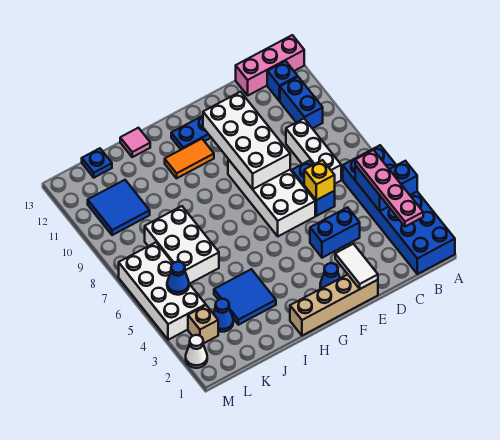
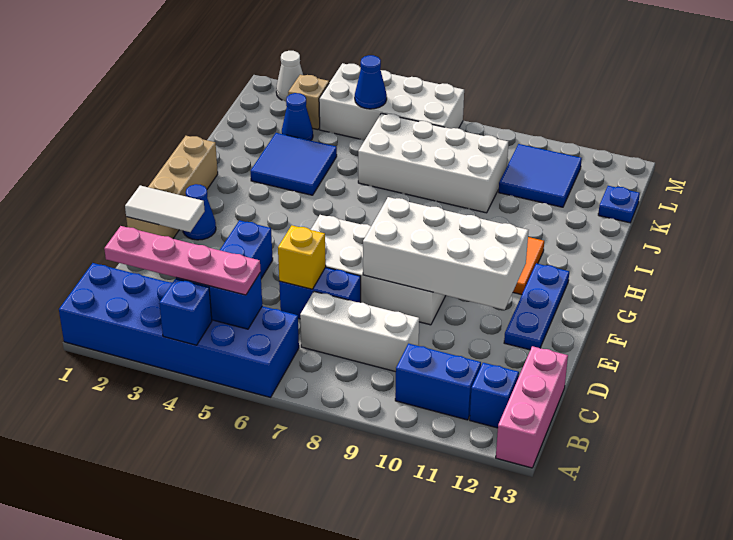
pink 1x1 tile [120,128,150,157] -> none
white 2x3 brick [145,206,219,284] -> white 2x4 brick [358,113,508,213]

